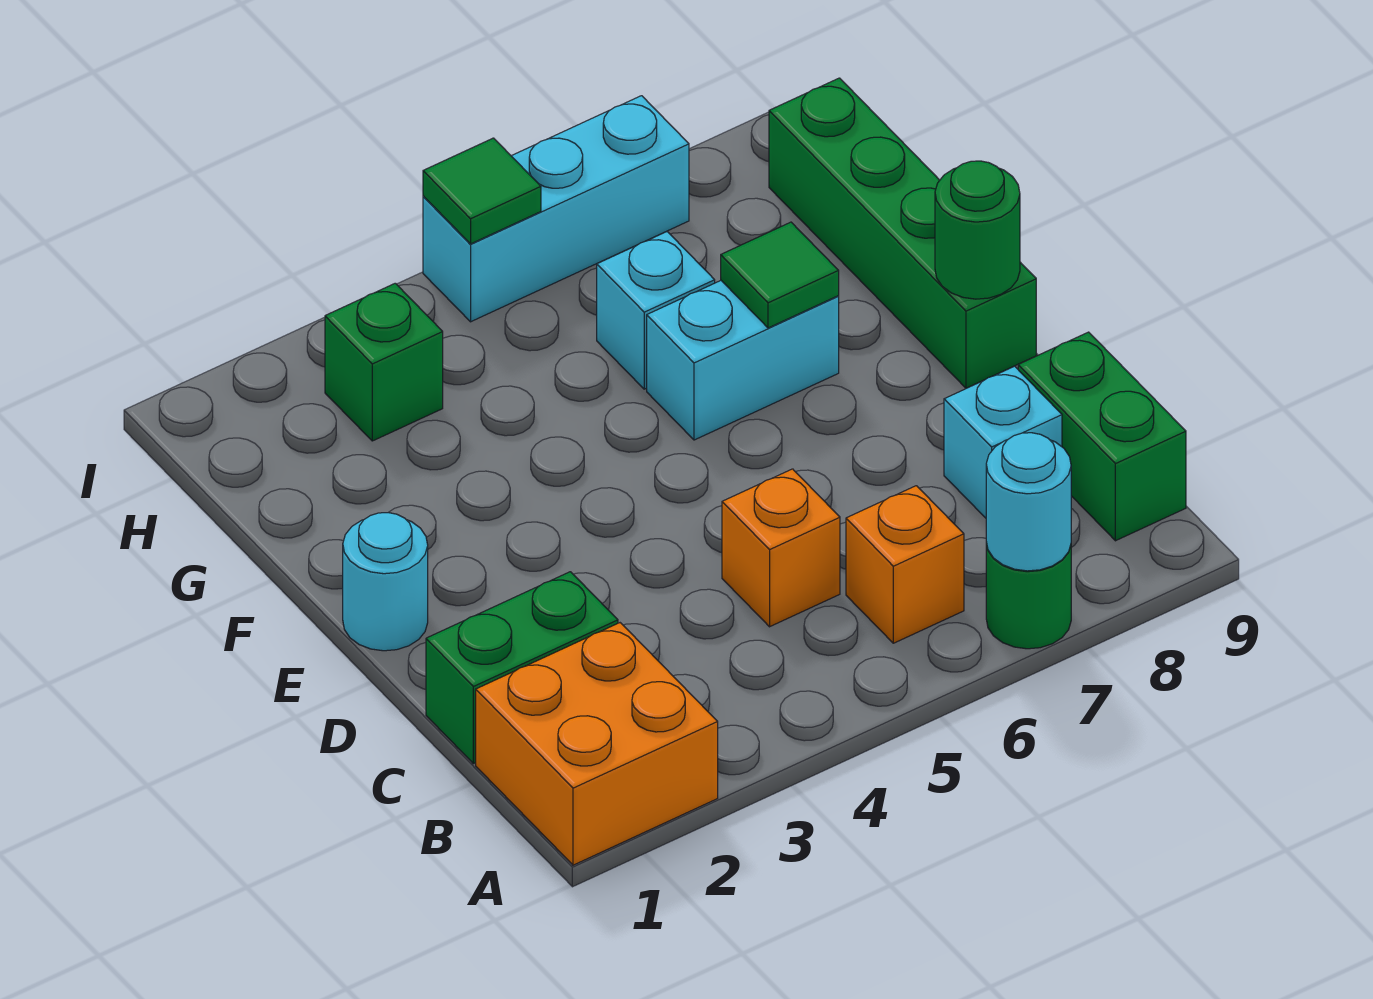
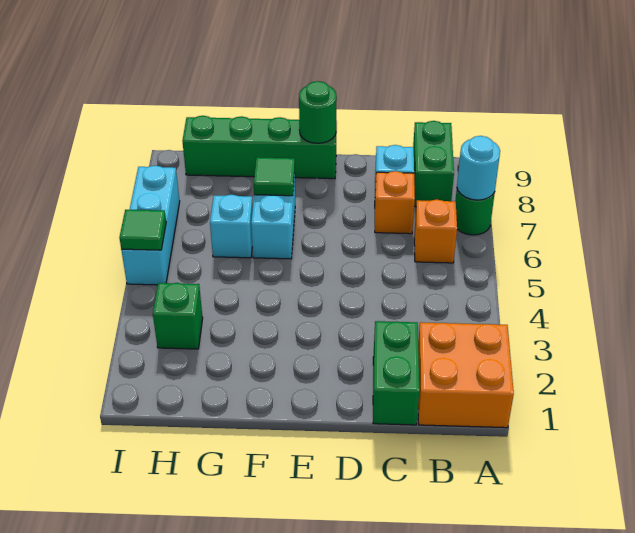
green 1x2 brick [1018,332,1186,541] -> green 1x2 brick turned to [413,121,454,207]
orange 1x1 brick [722,469,840,627] -> orange 1x1 brick moved to [375,171,415,234]
cyan 1x1 round brick [343,513,428,651] -> none

